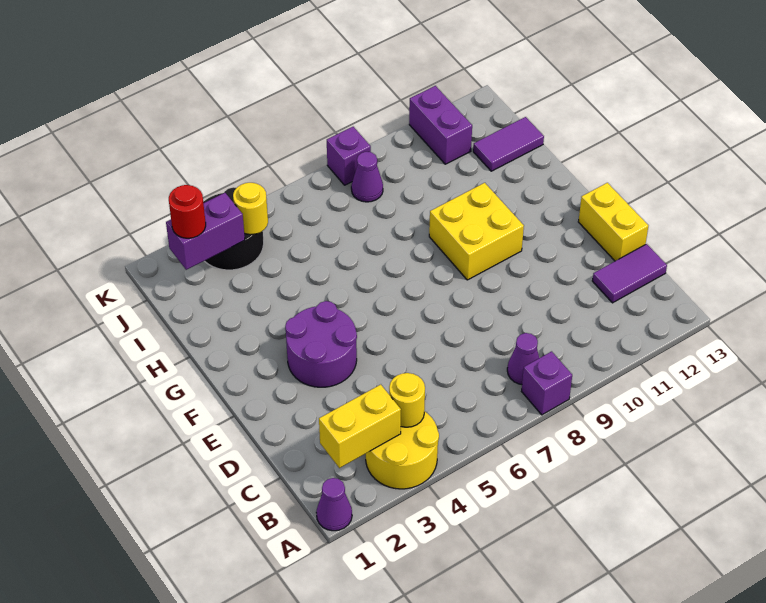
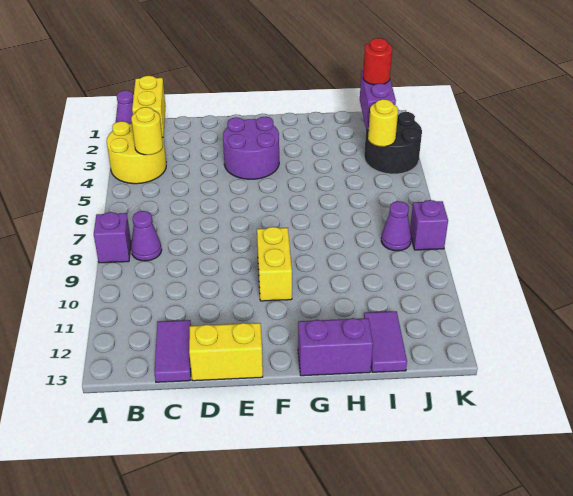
yellow 2x2 brick [429,183,524,280] -> yellow 1x2 brick [257,227,292,301]
purple 1x2 brick [409,86,472,164] -> purple 1x2 brick moved to [298,318,373,376]

